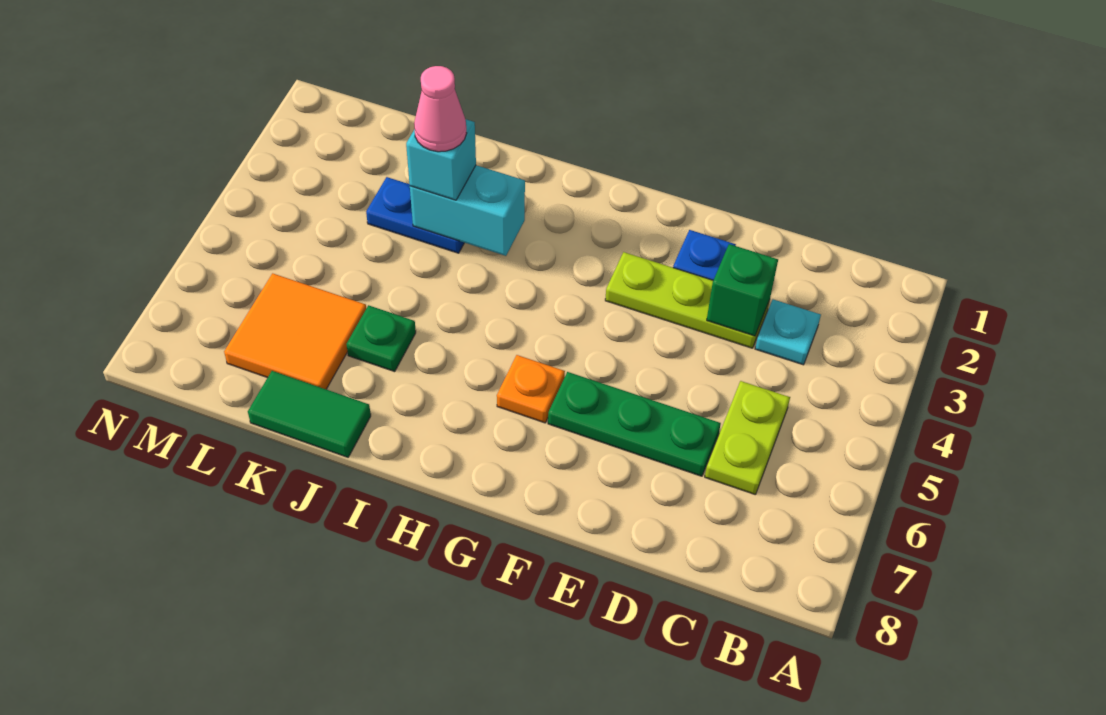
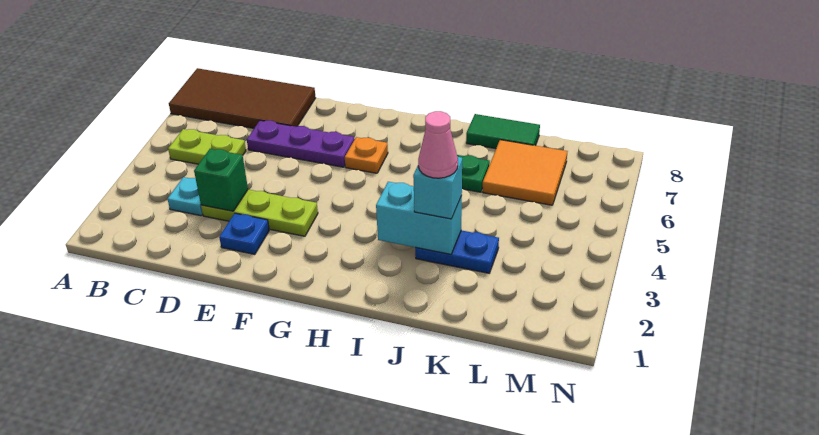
none -> brown 2x4 tile [169,68,316,128]
lime 1x2 plate [705,381,790,495] -> lime 1x2 plate turned to [168,129,246,164]
green 1x3 plate [548,372,721,476] -> purple 1x3 plate [247,120,355,167]

